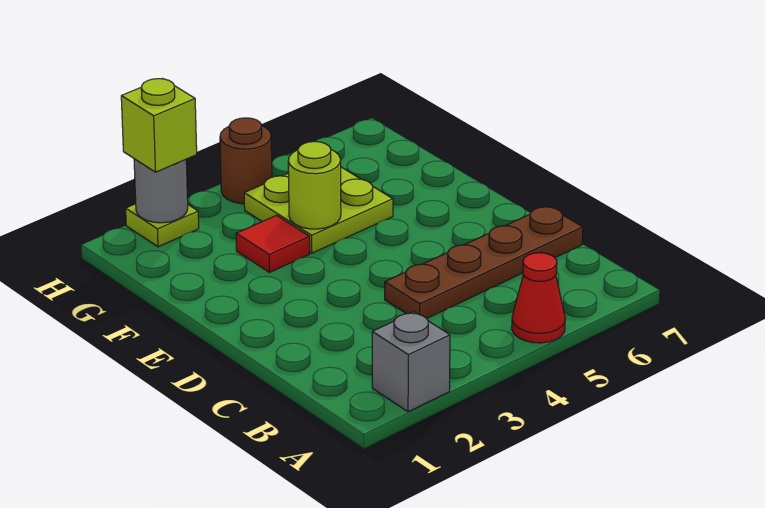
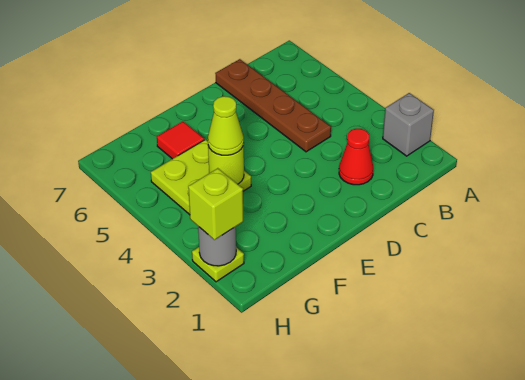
red 1x1 cone [512,253,565,343] -> red 1x1 cone moved to [339,129,373,185]
red 1x1 tile [236,215,310,272] -> red 1x1 tile moved to [157,122,204,159]
none -> lime 1x1 cone [208,96,244,155]
brown 1x1 round brick [220,118,272,204] -> none

